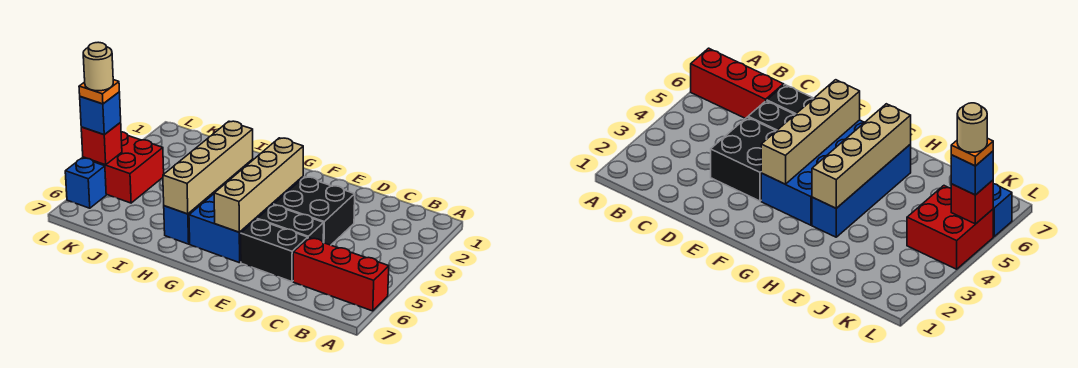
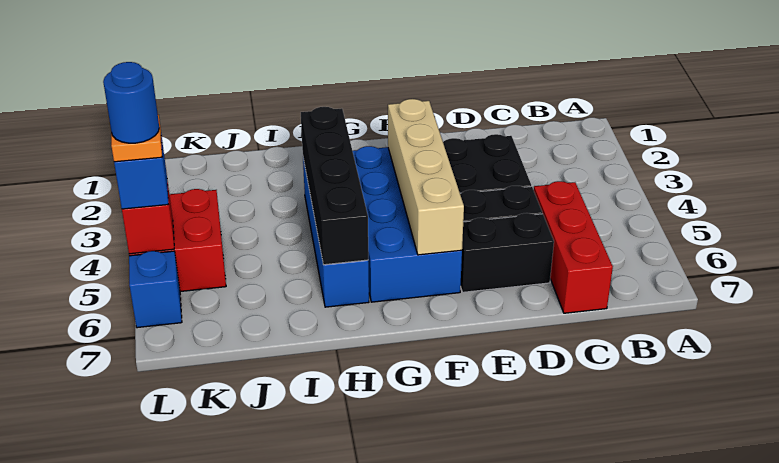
red 1x3 brick [293,238,389,311] -> red 1x3 brick turned to [534,181,613,313]
tan 1x4 brick [163,121,253,214] -> black 1x4 brick [301,107,368,265]
tan 1x1 round brick [83,42,113,91] -> blue 1x1 round brick [103,62,159,143]

